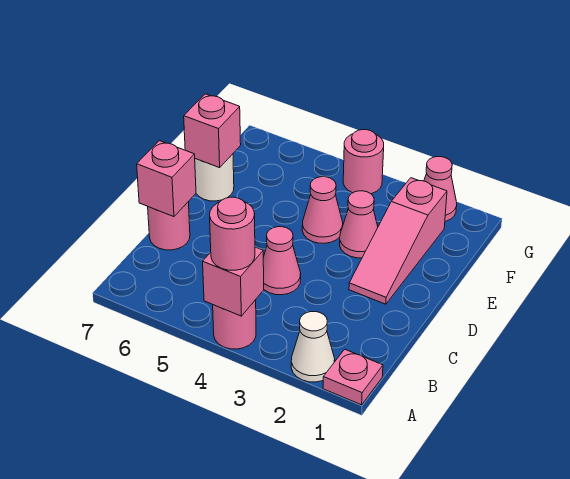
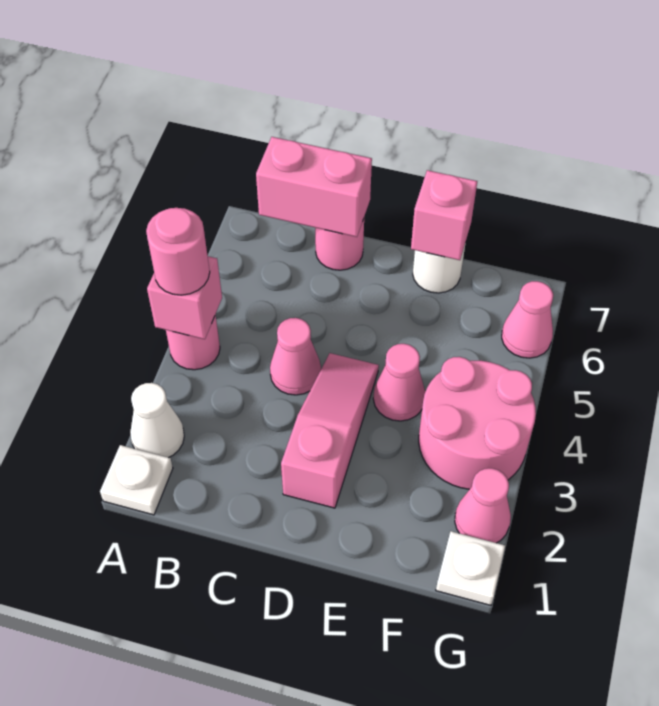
pink 1x1 plate [323,349,383,405] -> white 1x1 plate [100,445,173,515]
pink 1x1 brick [137,141,196,217] -> pink 1x2 brick [256,137,372,237]
pink 1x3 slope [349,178,447,304] -> pink 1x3 slope turned to [281,353,379,508]
pink 1x1 cone [340,191,378,258] -> pink 1x1 cone moved to [502,281,553,358]
none -> white 1x1 plate [436,531,505,605]
pink 1x1 round brick [343,130,384,194] -> pink 2x2 round brick [419,357,536,489]

